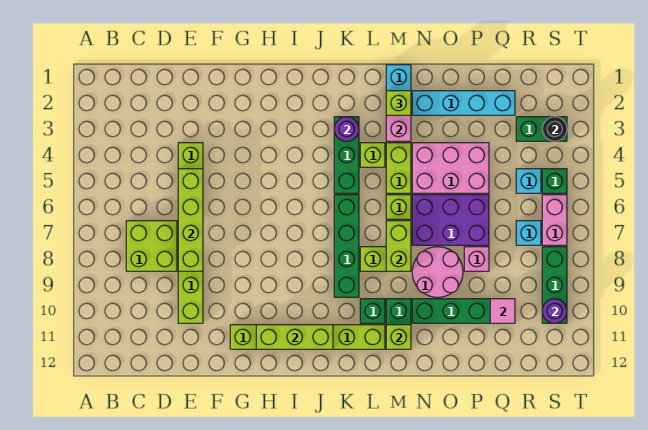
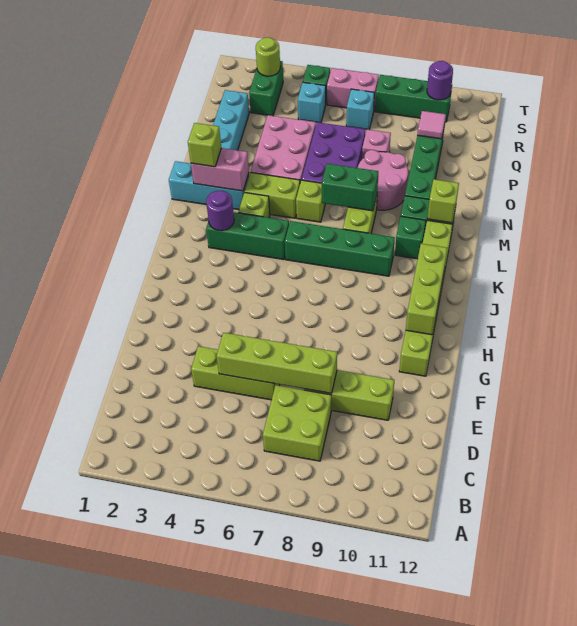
lime 1x2 brick [386,221,411,271] -> green 1x2 brick [322,164,378,211]
black 1x1 round brick [542,117,567,141] -> lime 1x1 round brick [256,37,280,76]

